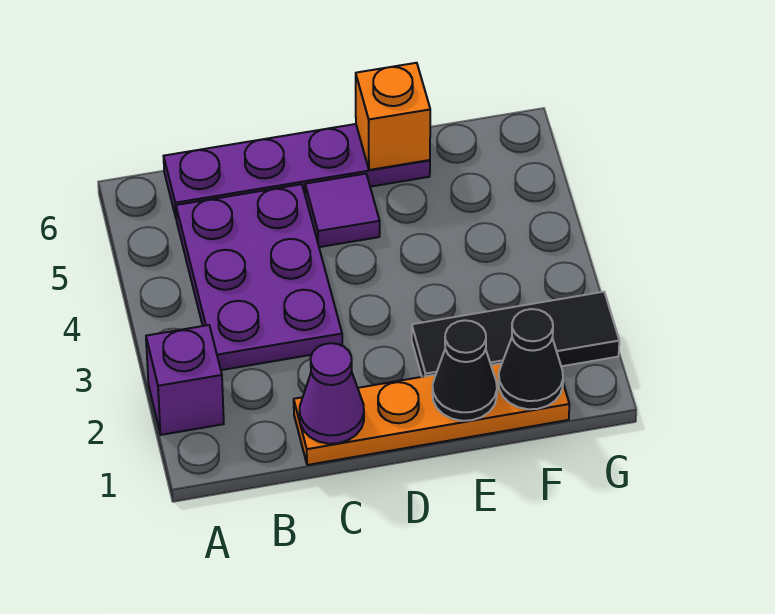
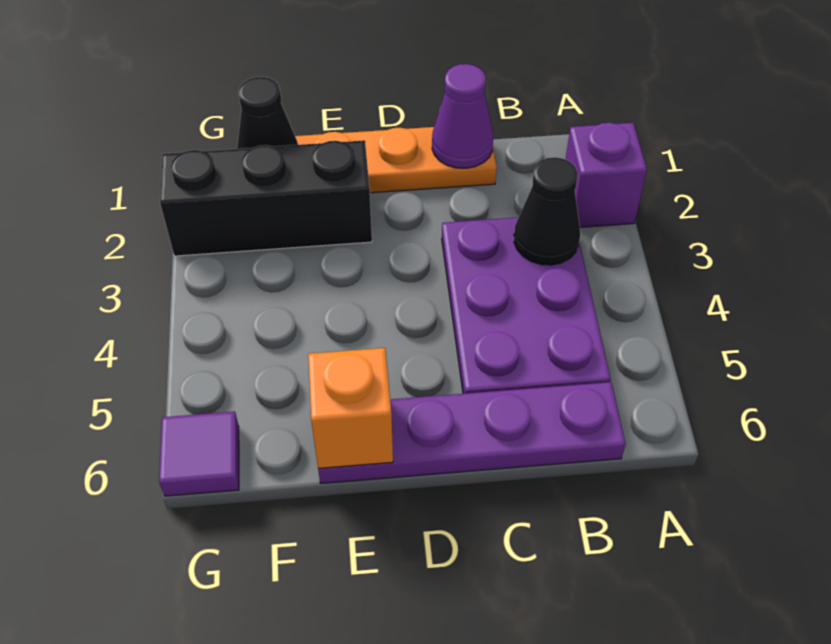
purple 1x1 tile [305,174,380,247] -> purple 1x1 tile moved to [159,412,239,496]
black 1x1 cone [432,320,497,421] -> black 1x1 cone moved to [514,157,580,265]
black 1x3 tile [412,292,619,377] -> black 1x3 brick [160,140,372,256]

